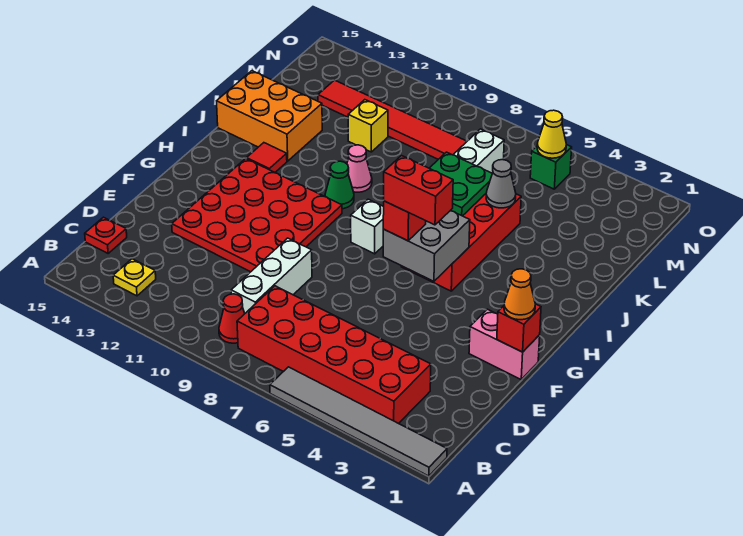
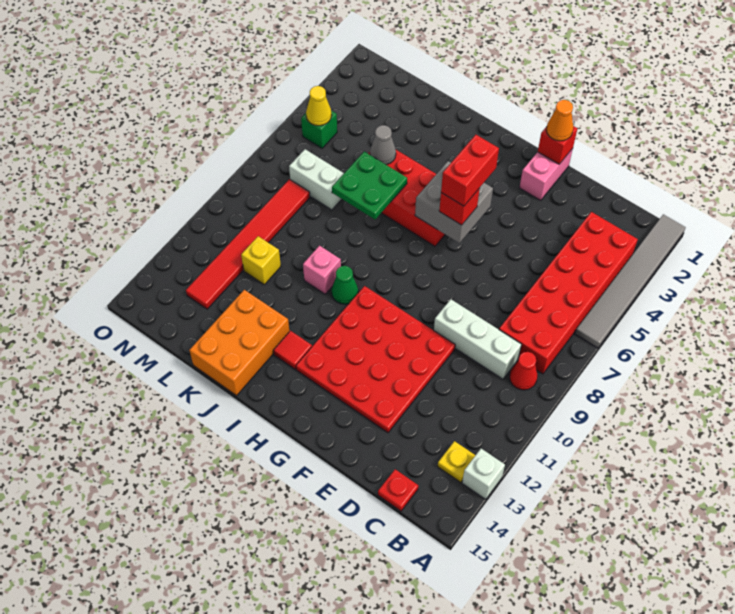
white 1x1 brick [351,199,384,254] -> white 1x1 brick moved to [462,449,505,499]
pink 1x1 cone [347,145,372,192] -> pink 1x1 brick [303,246,341,294]

